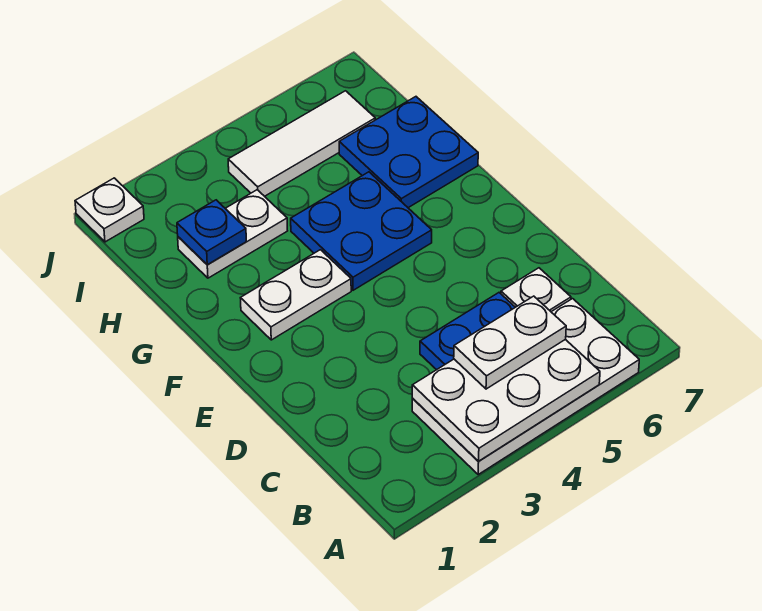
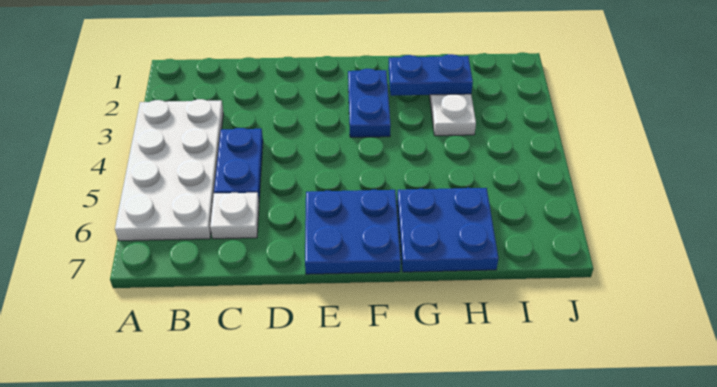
white 2x3 plate [412,339,600,461] -> none
white 1x2 plate [454,296,566,389] -> none
white 1x2 plate [241,250,351,340] -> blue 1x2 plate [348,69,391,137]
blue 2x2 plate [291,172,432,290] -> blue 2x2 plate moved to [305,190,401,274]
blue 1x1 plate [177,200,246,265] -> blue 1x2 plate [388,54,473,96]
white 1x3 tile [228,91,375,196] -> none
white 1x1 plate [75,178,144,242] -> none

